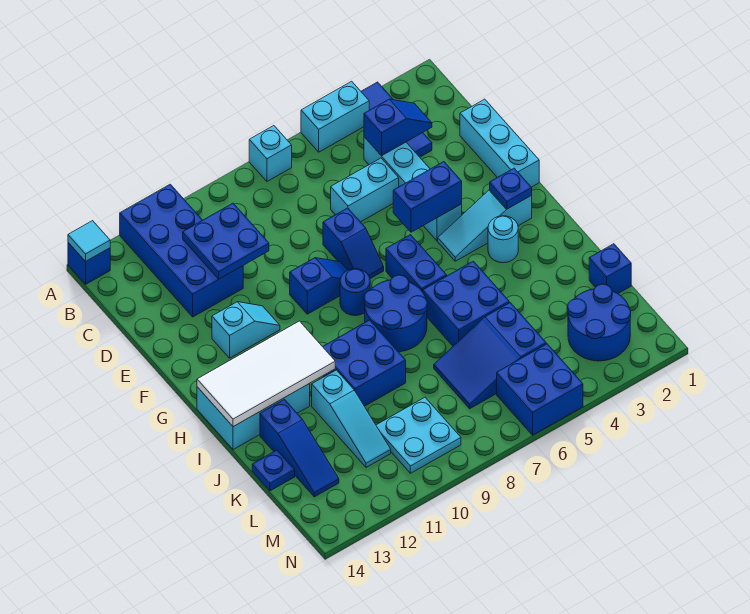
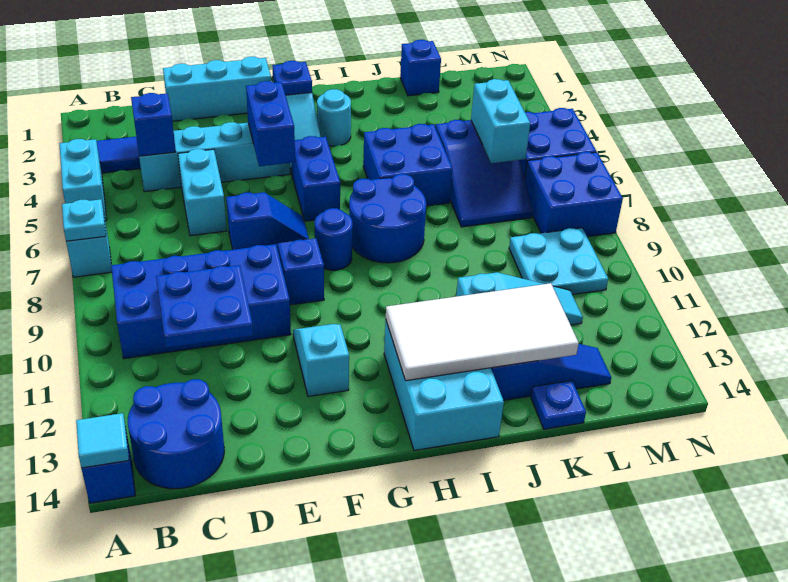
none -> cyan 1x1 plate [62,199,106,241]
blue 2x4 brick [120,184,243,317] -> blue 2x4 brick moved to [111,244,291,359]
blue 1x2 brick [386,235,447,292] -> blue 1x2 brick turned to [292,136,340,221]
white 2x4 tile [197,321,335,427] -> white 2x4 tile turned to [386,283,579,381]
blue 2x2 brick [323,320,406,406] -> blue 2x2 brick moved to [525,152,623,237]
blue 2x2 round brick [567,284,631,361] -> blue 2x2 round brick moved to [128,379,224,489]
none -> cyan 1x2 brick [471,79,530,163]

